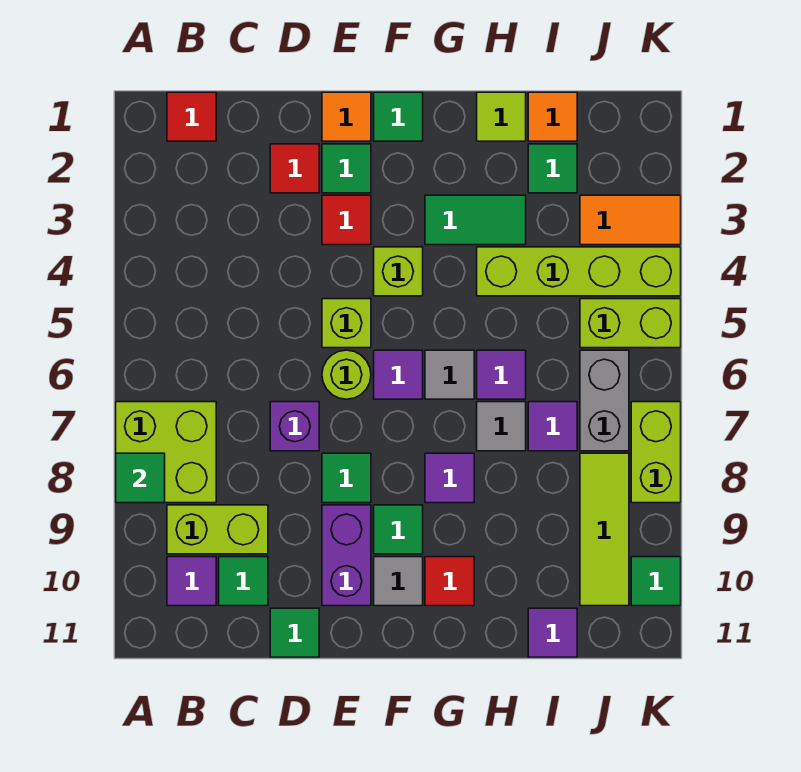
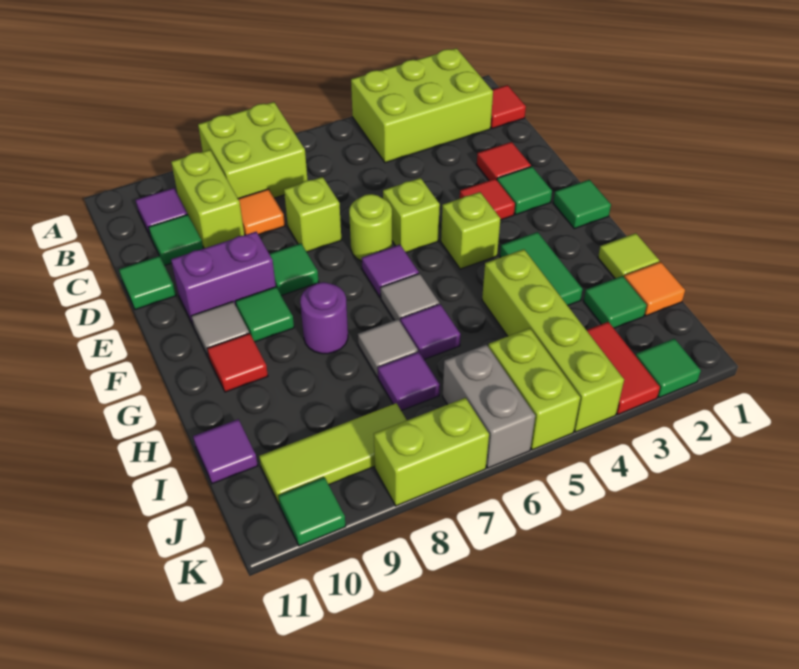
none -> lime 2x3 brick [351,48,493,163]
green 1x1 tile [116,453,165,503] -> green 1x1 tile moved to [636,339,701,398]
purple 1x1 brick [270,402,319,451] -> lime 1x1 brick [284,177,341,252]
orange 1x1 tile [322,92,371,141] -> orange 1x1 tile moved to [238,189,285,235]
purple 1x1 tile [425,453,474,503] -> purple 1x1 round brick [300,282,348,354]
orange 1x2 tile [580,195,681,245] -> red 1x2 tile [587,322,660,414]
grey 1x2 brick [580,350,629,451] -> grey 1x2 brick turned to [443,345,535,468]

